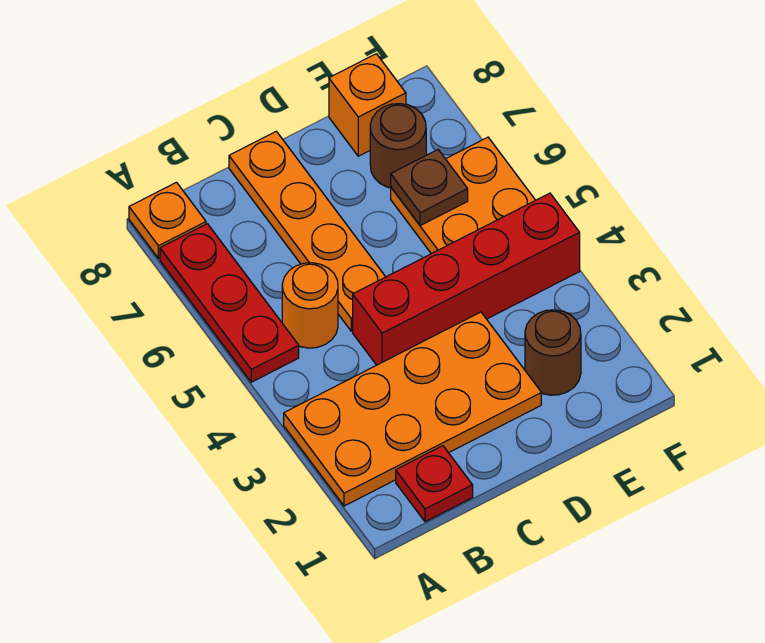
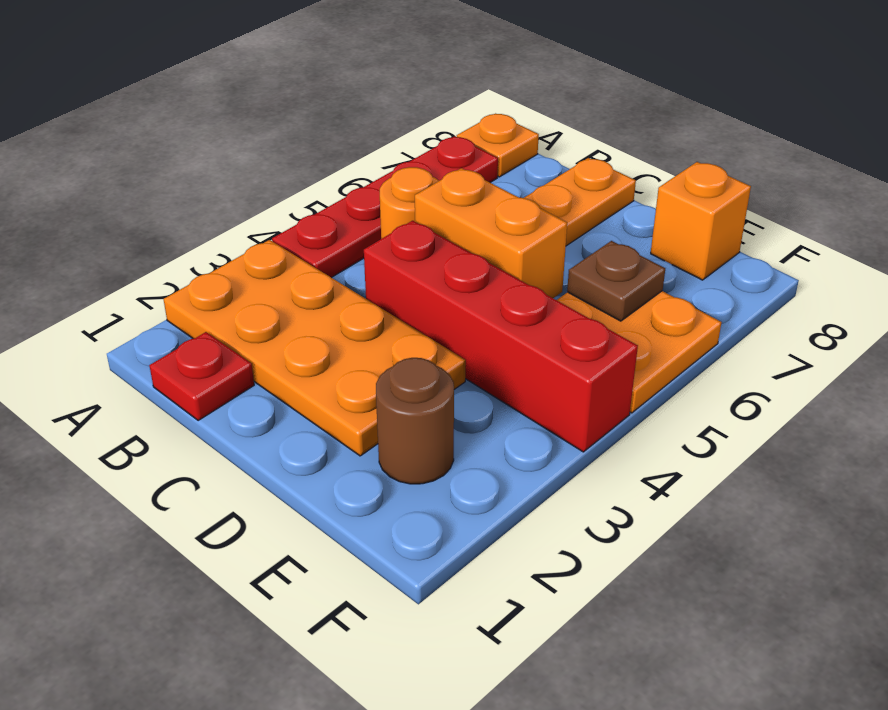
red 1x3 plate [160,224,299,382] -> red 1x4 plate [272,136,498,278]
none -> orange 1x2 brick [415,168,567,298]
brown 1x1 round brick [370,104,426,188] -> none

